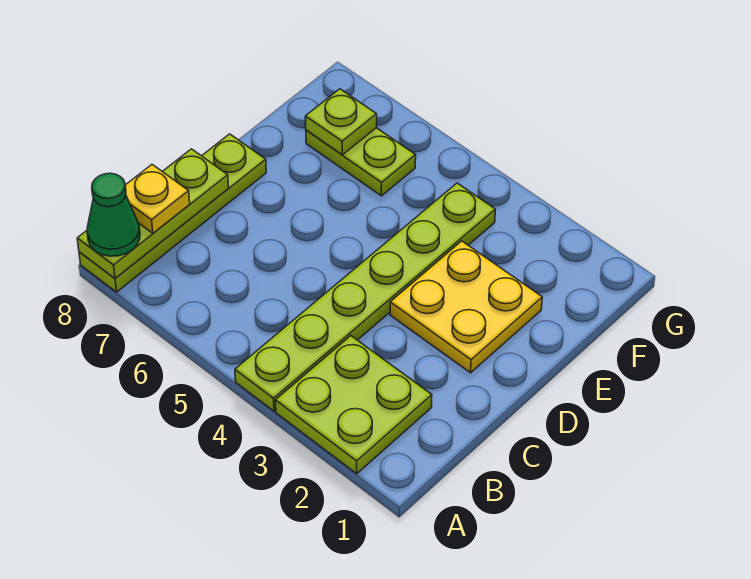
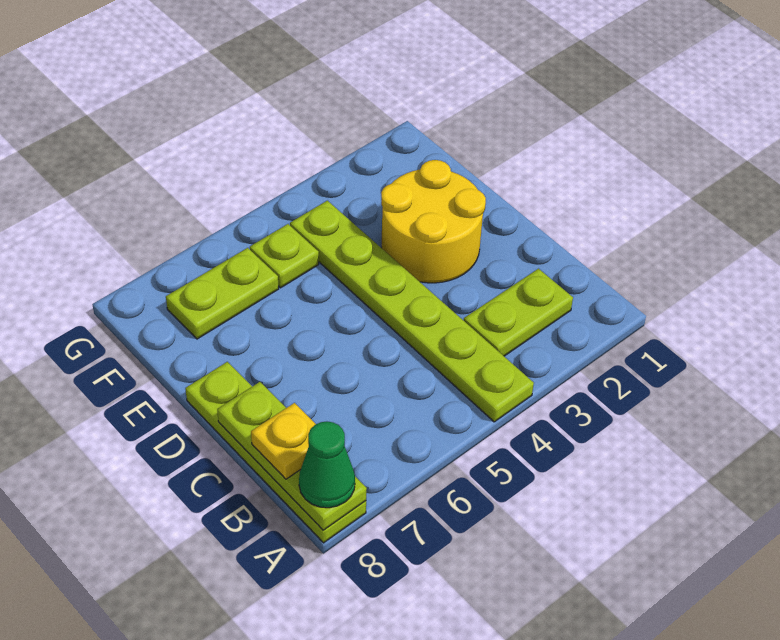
lime 2x2 plate [275,336,432,474] -> lime 1x2 plate [464,269,573,356]
yellow 2x2 plate [390,241,542,373] -> yellow 2x2 round brick [381,160,486,283]
lime 1x1 plate [305,89,377,155] -> lime 1x1 plate moved to [250,224,319,288]

